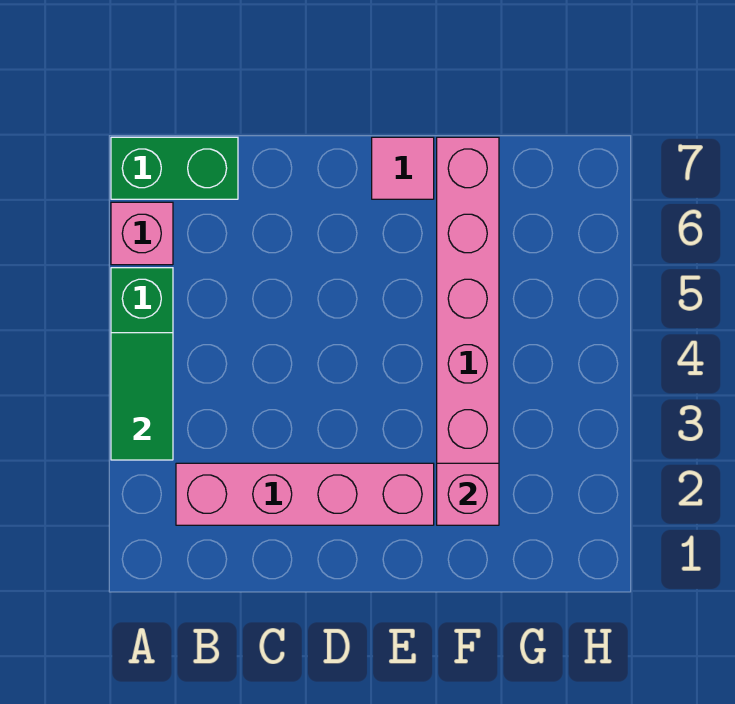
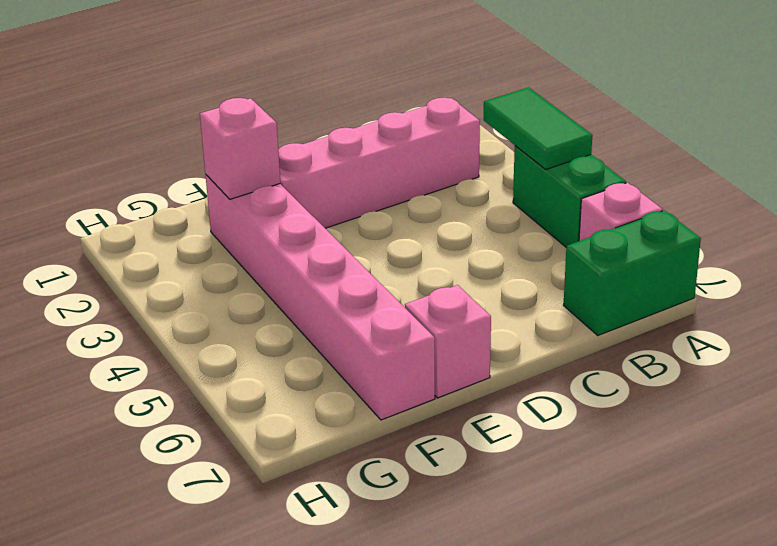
pink 1x1 tile [372,137,434,199] -> pink 1x1 brick [405,285,491,398]

